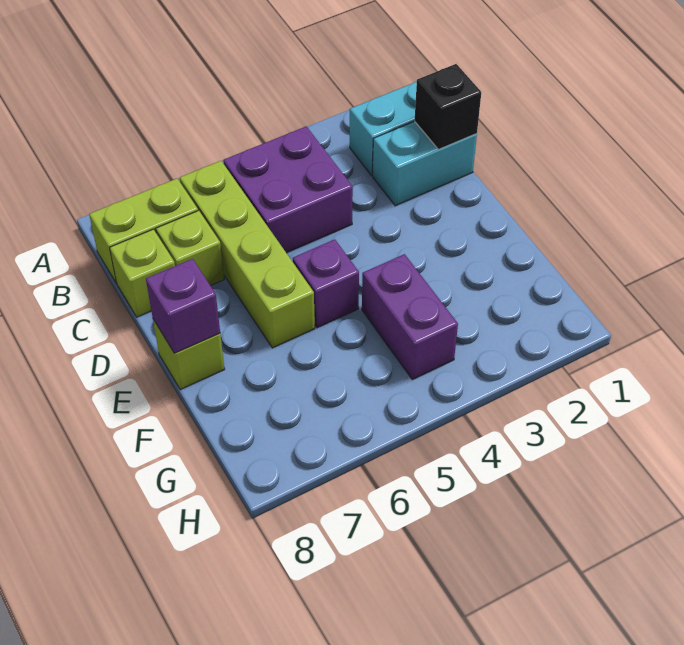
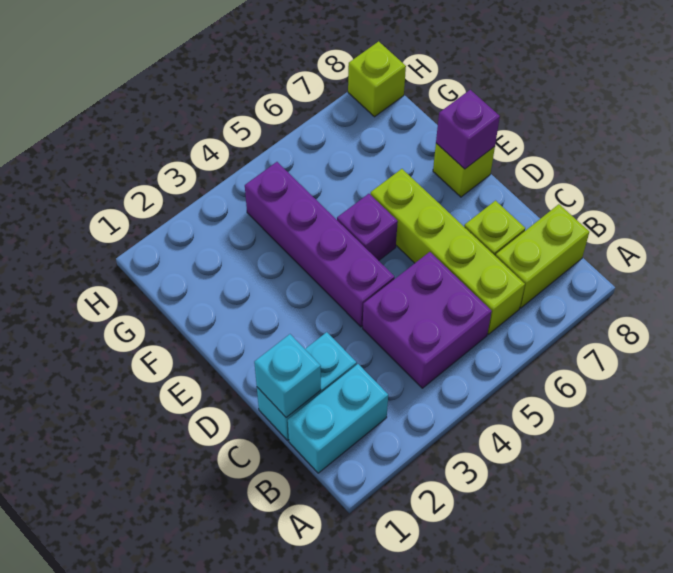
black 1x1 brick [415,64,481,149] -> cyan 1x1 brick [254,334,321,417]
lime 1x1 brick [110,229,175,317] -> lime 1x1 brick moved to [348,41,406,117]
purple 1x2 brick [362,254,458,380] -> purple 1x4 brick [245,162,395,327]

